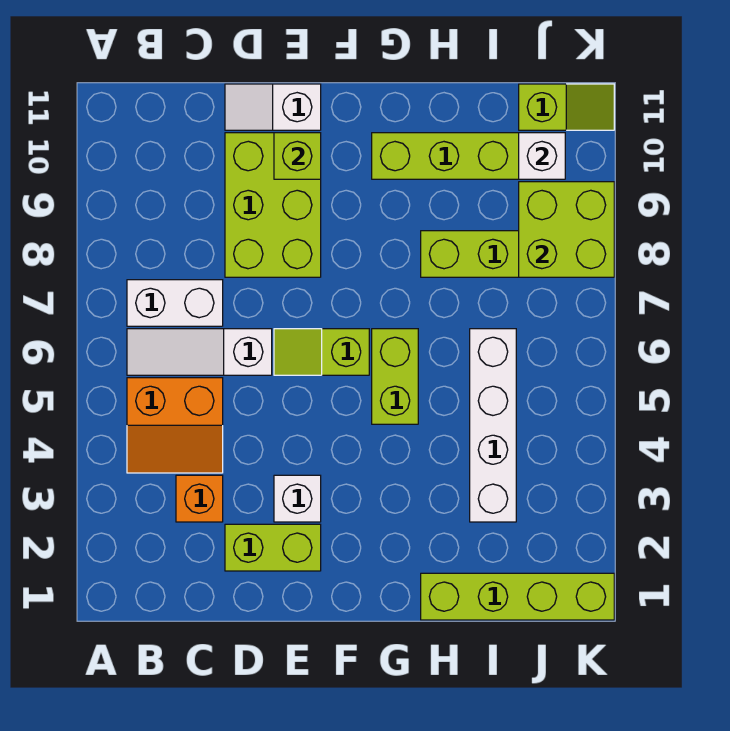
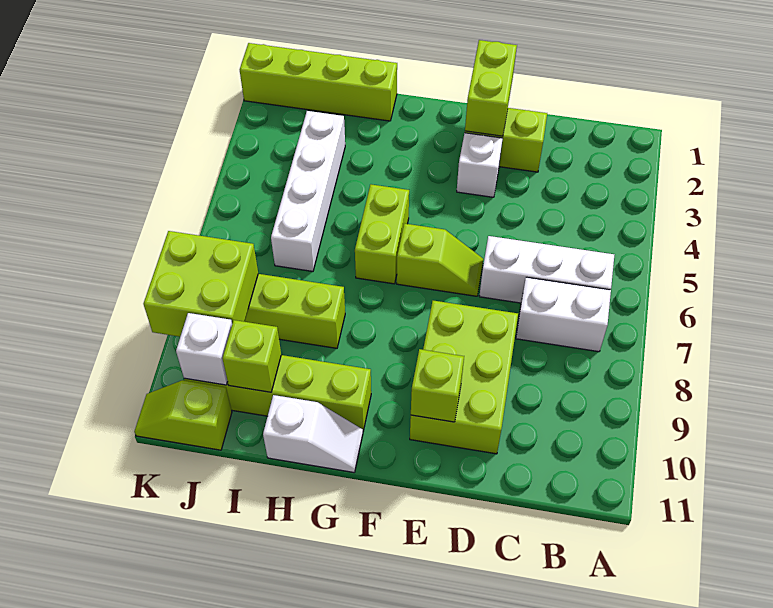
orange 2x2 slope [127,378,223,473] -> none
white 1x3 slope [127,329,272,375] -> white 1x3 brick [479,236,614,303]
orange 1x1 brick [176,475,223,522] -> none
white 1x2 slope [225,84,321,130] -> white 1x2 slope moved to [263,395,363,472]
none -> lime 1x2 brick [465,40,517,136]
none -> lime 1x1 brick [222,320,281,392]

